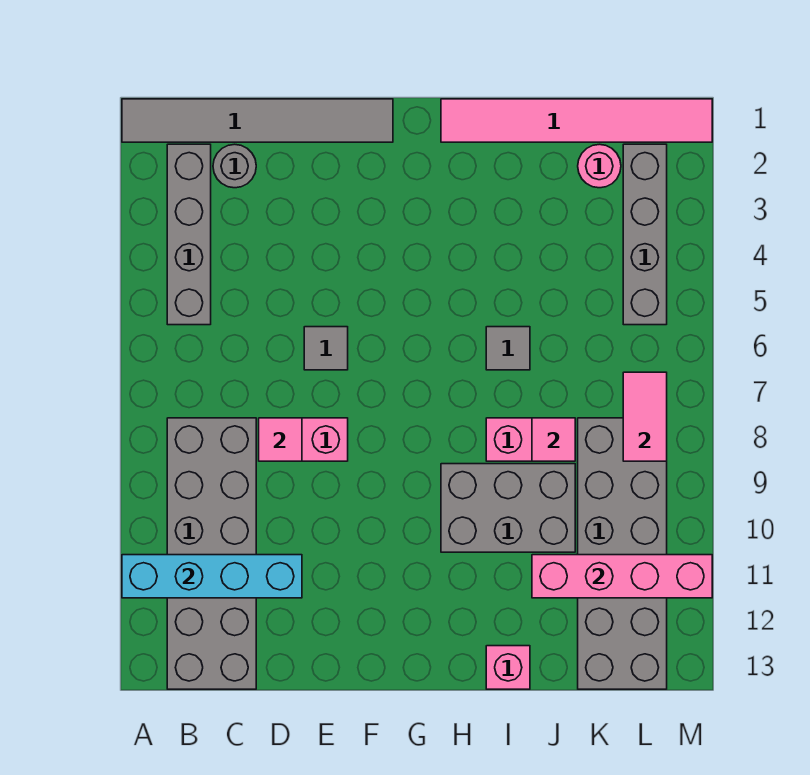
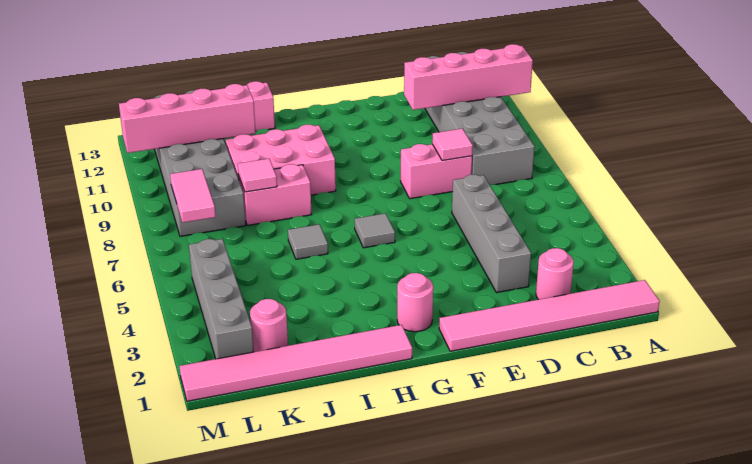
grey 1x6 tile [122,99,393,142] -> pink 1x6 tile [439,280,660,351]
cyan 1x4 brick [122,555,302,598] -> pink 1x4 brick [404,44,533,110]
grey 1x4 brick [167,144,211,325] -> grey 1x4 brick moved to [452,175,531,293]
grey 1x1 round brick [213,144,256,188] -> pink 1x1 round brick [536,248,574,300]
grey 1x1 tile [304,327,348,370] -> grey 1x1 tile moved to [355,213,395,248]
none -> pink 1x1 round brick [397,273,433,332]
grey 2x3 brick [441,464,575,552] -> pink 2x3 brick [226,125,336,195]

